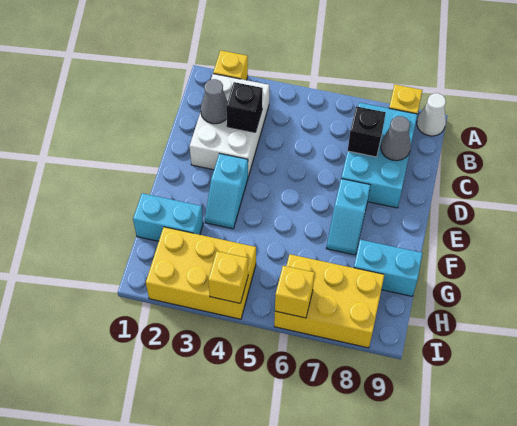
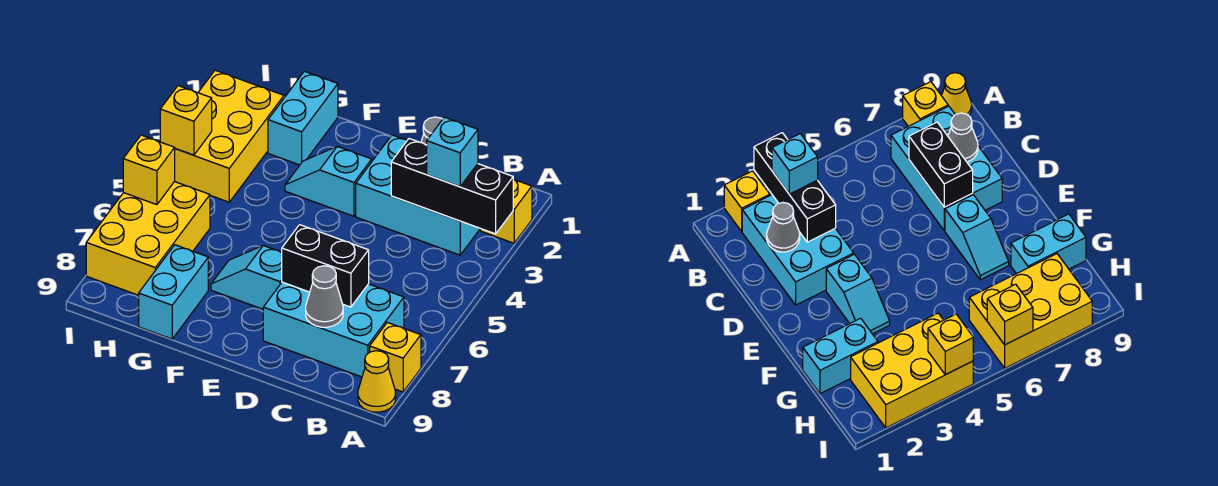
white 1x1 cone [417,93,446,136] -> yellow 1x1 cone [358,351,396,412]
white 2x3 brick [190,74,269,177] -> cyan 2x3 brick [356,135,480,255]
none -> cyan 1x1 brick [427,117,478,187]
black 1x1 brick [226,82,263,132] -> black 1x3 brick [391,139,513,234]
black 1x1 brick [348,106,386,157] -> black 1x2 brick [282,225,369,307]

